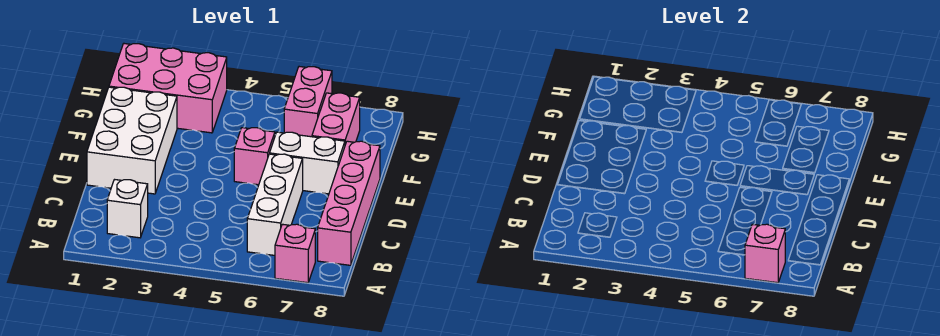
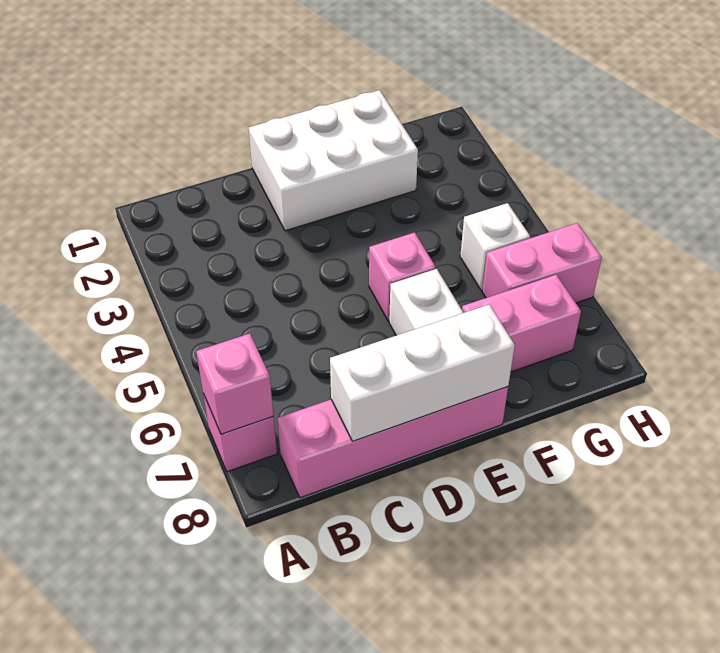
white 1x1 brick [107,180,148,238] -> white 1x1 brick moved to [460,203,530,291]
white 1x3 brick [247,154,303,255] -> white 1x3 brick moved to [330,305,515,441]
pink 2x3 brick [109,44,227,133] -> none

